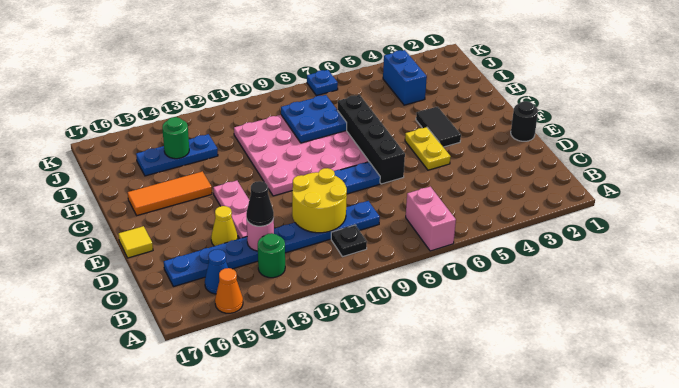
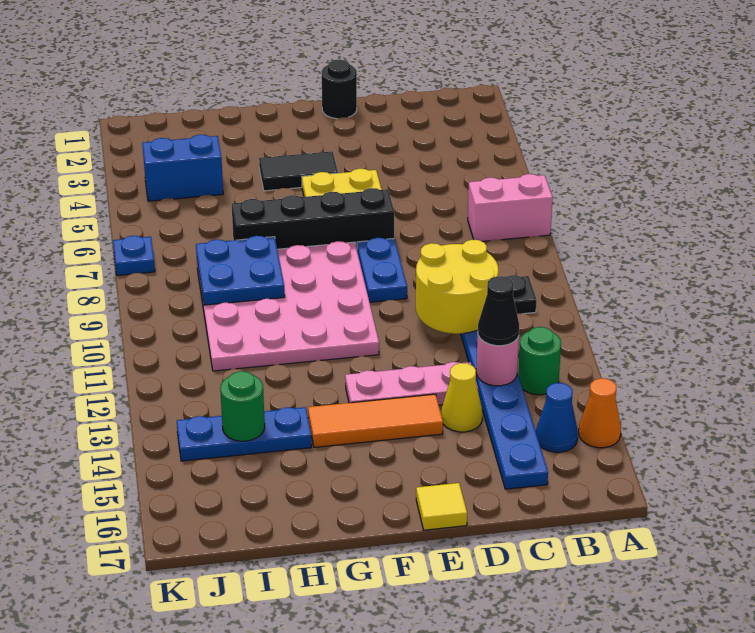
orange 1x3 tile [128,171,212,215] -> orange 1x3 tile turned to [308,394,443,447]
blue 1x3 plate [136,134,218,176] -> blue 1x3 plate turned to [177,407,312,461]

